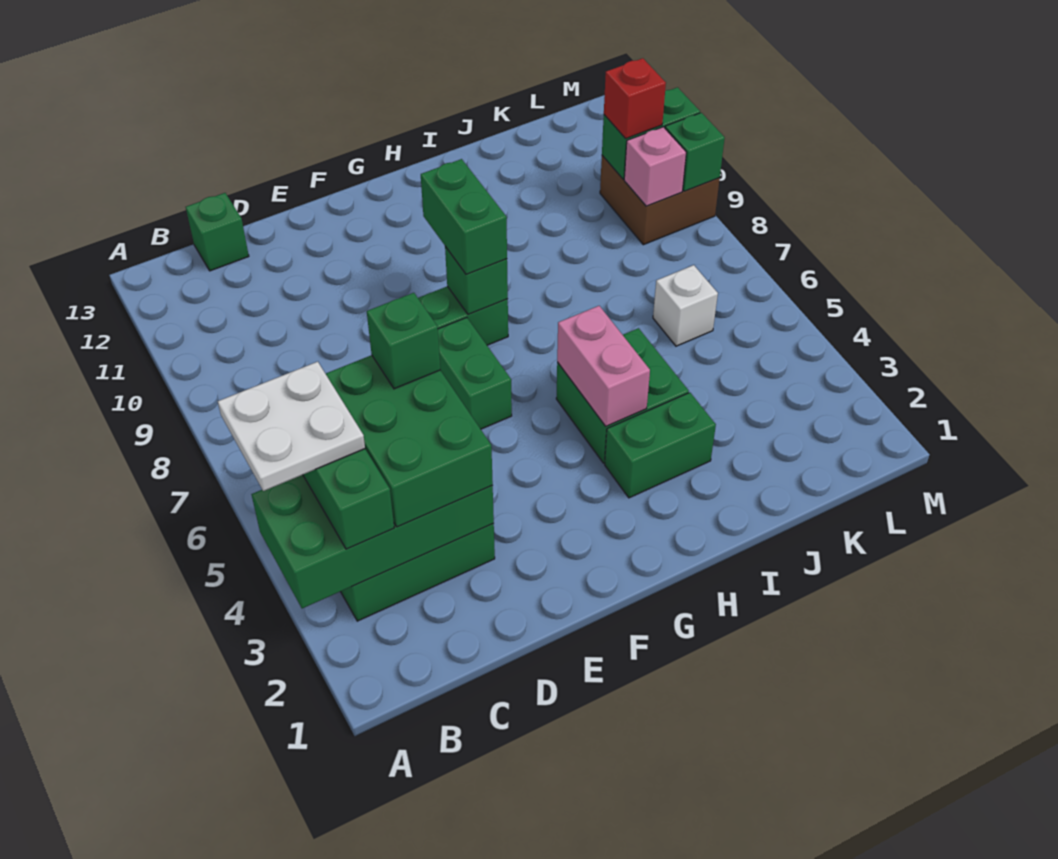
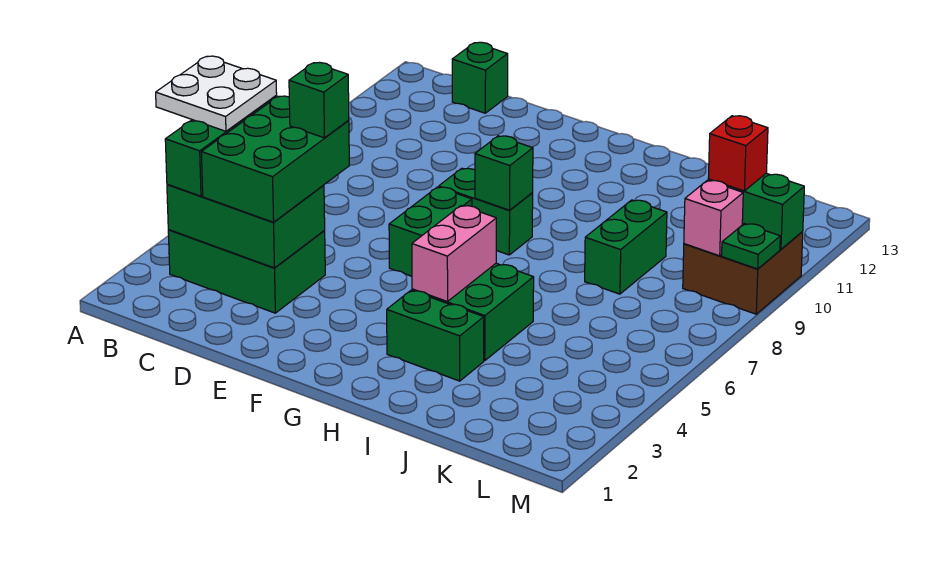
green 2x4 brick [251,475,494,608] -> green 2x3 brick [167,184,325,268]
green 1x2 brick [421,159,507,274] -> green 1x2 brick moved to [585,200,667,294]
white 1x1 brick [653,265,718,346] -> none
green 1x1 brick [665,113,725,191] -> green 1x1 plate [722,224,780,269]

